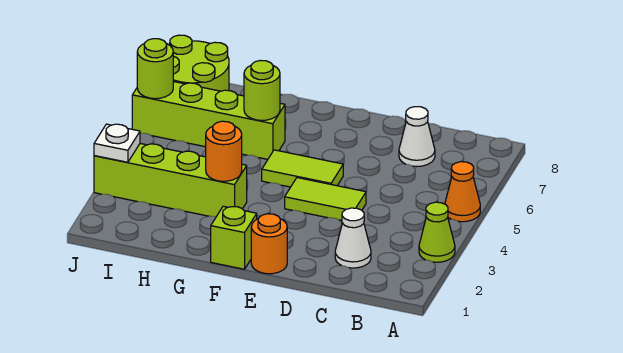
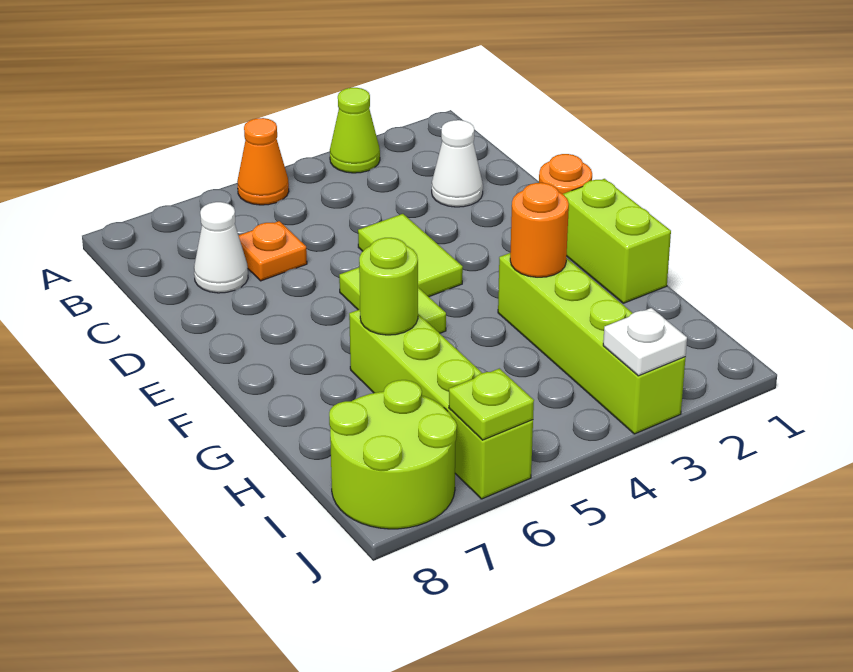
none -> orange 1x1 plate [239,221,307,281]
lime 1x1 brick [211,206,257,269] -> lime 1x2 brick [563,179,671,303]
lime 1x1 round brick [137,39,173,99] -> lime 1x1 plate [449,369,534,440]

